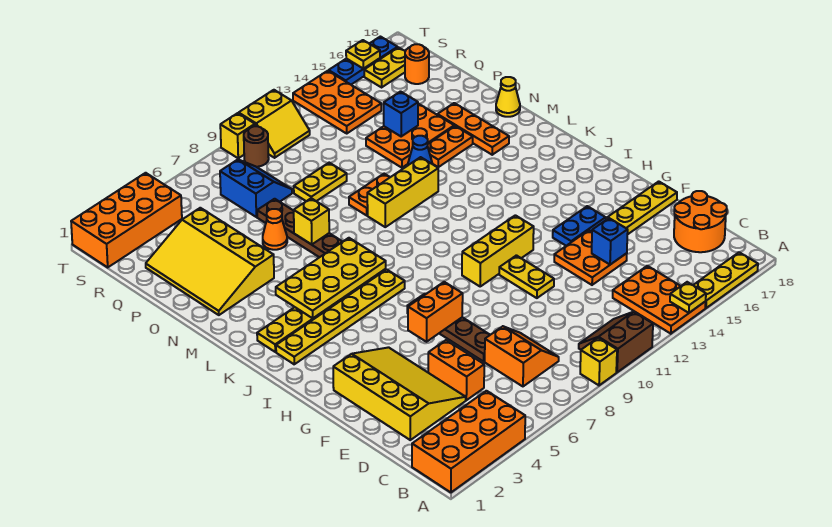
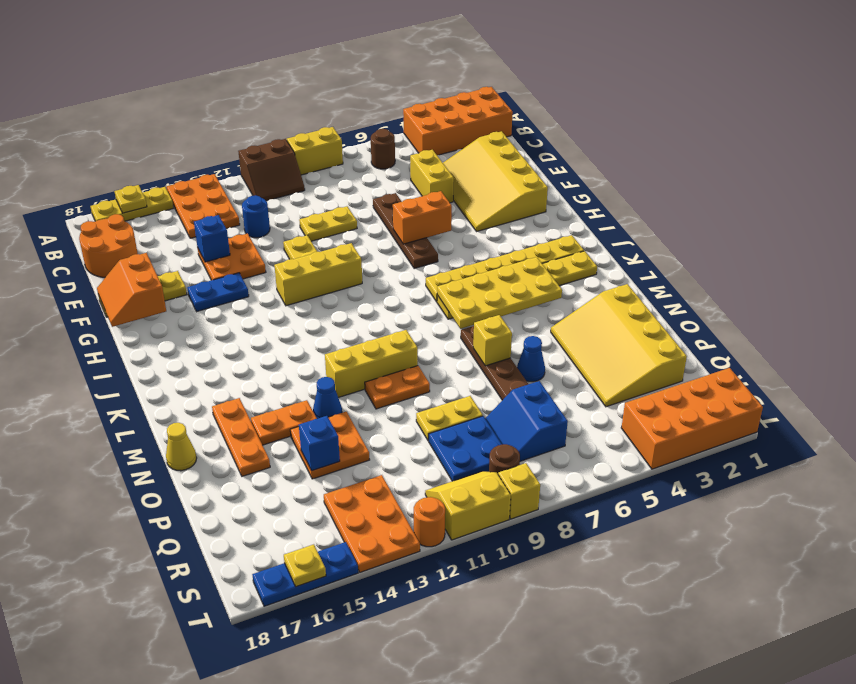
yellow 1x1 brick [580,338,617,385] -> yellow 1x2 brick [287,127,343,175]
yellow 1x1 plate [670,282,706,313] -> yellow 1x1 plate moved to [114,185,147,213]
none -> brown 1x1 round brick [371,129,395,169]
orange 2x2 slope [485,326,559,386] -> orange 2x2 slope moved to [97,253,166,327]
orange 1x2 brick [428,340,484,400] -> yellow 1x2 brick [410,150,454,203]
none -> blue 1x1 round brick [242,195,270,238]
yellow 3x4 slope [146,208,274,315] -> yellow 3x4 slope turned to [551,284,687,407]
orange 1x1 cone [263,209,287,250] -> blue 1x1 cone [517,336,545,382]
orange 2x3 plate [366,104,454,168] -> orange 2x2 plate [290,412,370,479]
none -> blue 2x2 plate [429,416,502,481]
orange 1x1 round brick [405,44,429,84] -> orange 1x1 round brick moved to [414,497,445,547]
yellow 1x2 plate [364,47,405,87] -> yellow 1x2 plate moved to [299,206,357,241]

